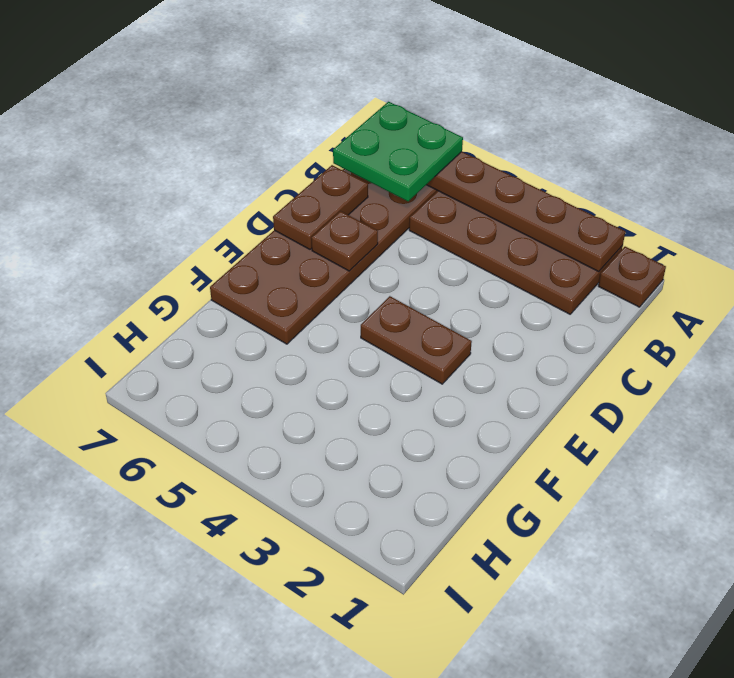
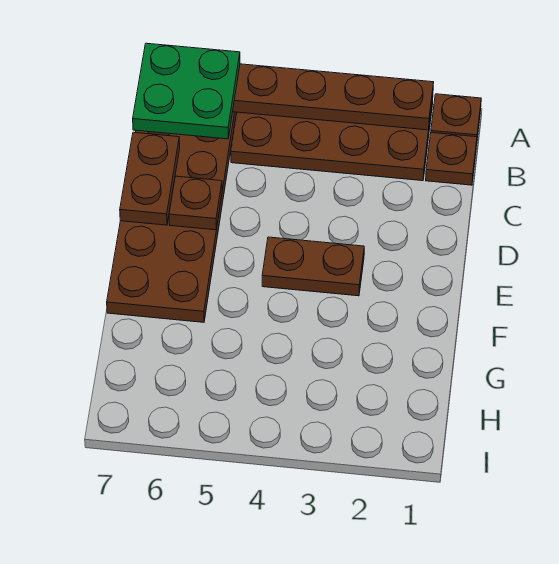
none -> brown 1x1 plate [426,133,477,185]

